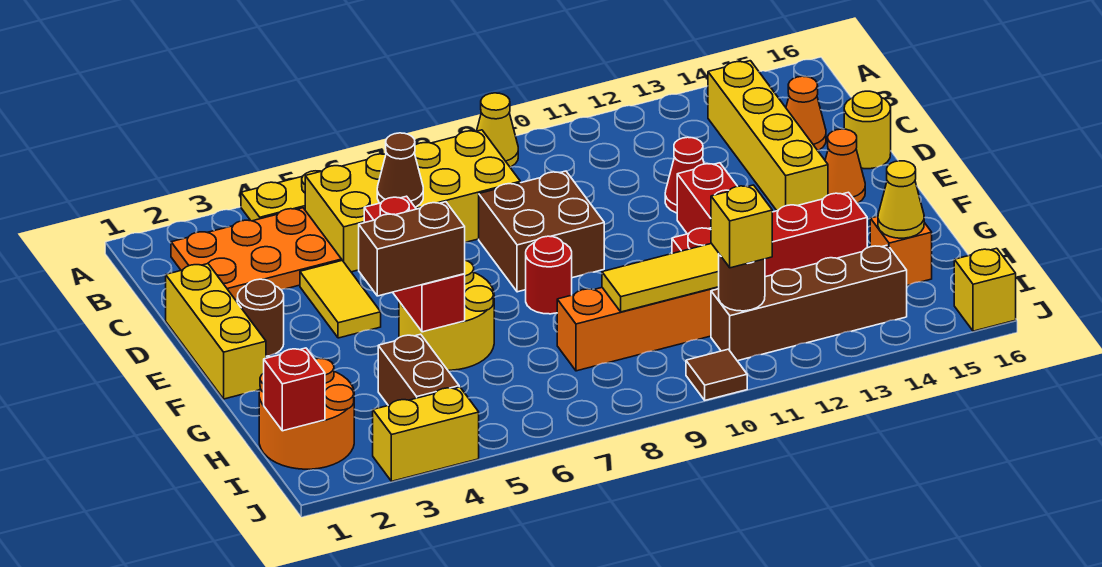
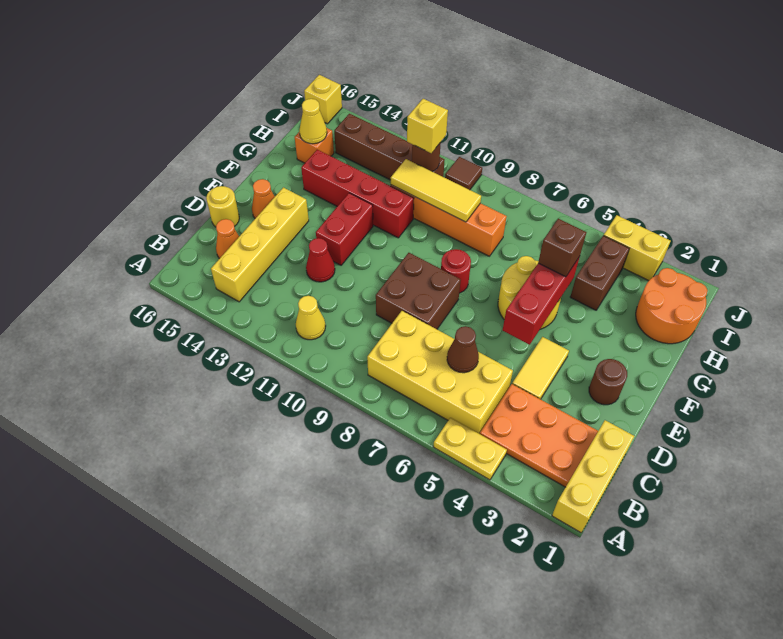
yellow 1x1 cone [477,93,518,167] -> yellow 1x1 cone moved to [296,296,326,340]
yellow 1x3 brick [166,264,266,399] -> yellow 1x3 brick moved to [552,420,634,533]
brown 1x2 brick [359,202,465,296] -> brown 1x1 brick [538,219,586,277]
red 1x1 brick [264,348,325,431] -> none

